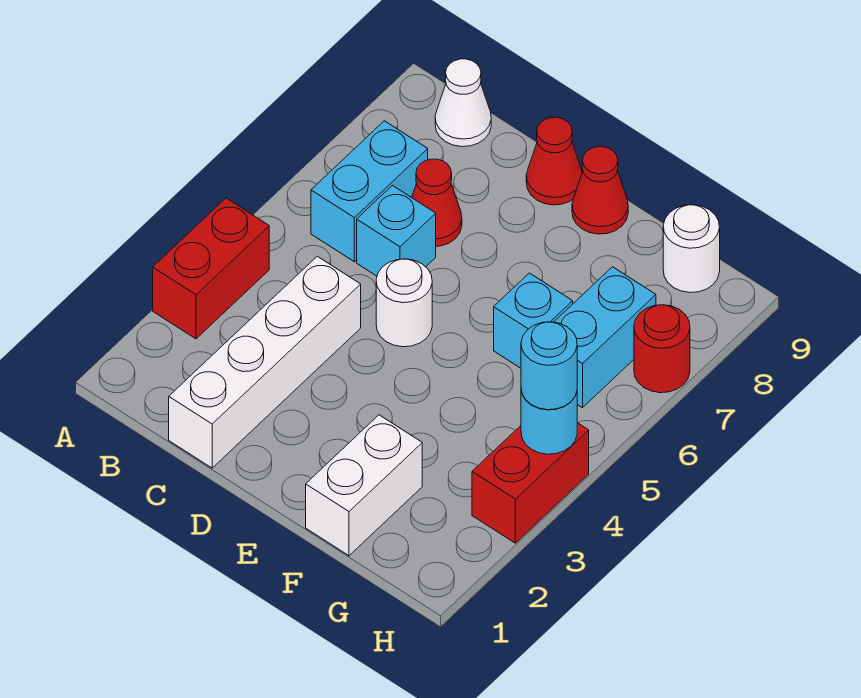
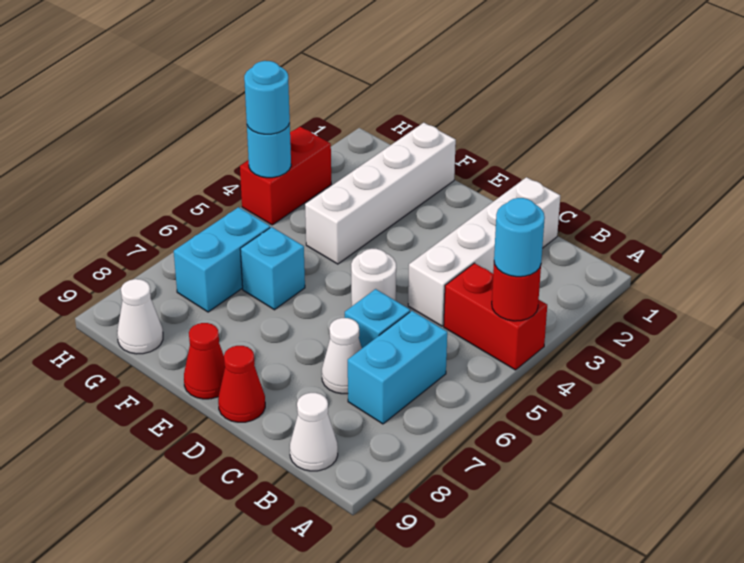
red 1x2 brick [153,198,269,339] -> red 1x2 brick turned to [444,263,547,370]
none -> cyan 1x1 round brick [494,198,545,277]
red 1x1 cone [412,159,462,246] -> white 1x1 cone [322,318,362,394]
white 1x2 brick [306,415,422,556] -> white 1x4 brick [305,123,456,264]
white 1x1 round brick [663,205,720,293] -> white 1x1 cone [117,279,163,354]
red 1x1 round brick [634,305,690,393] -> red 1x1 round brick moved to [492,263,541,321]

